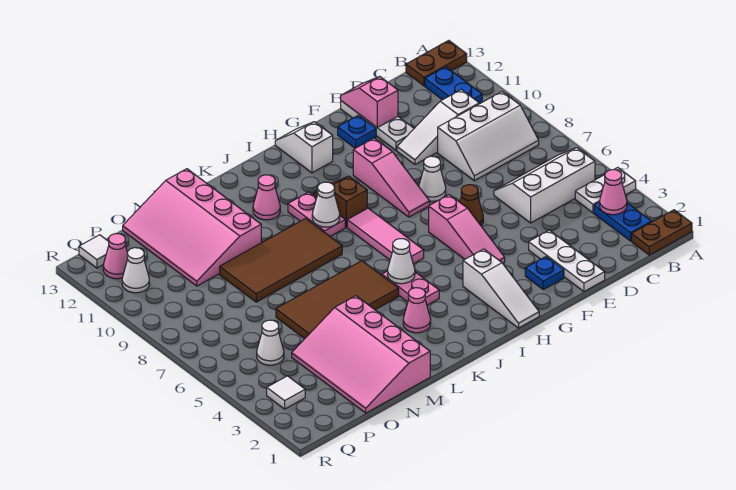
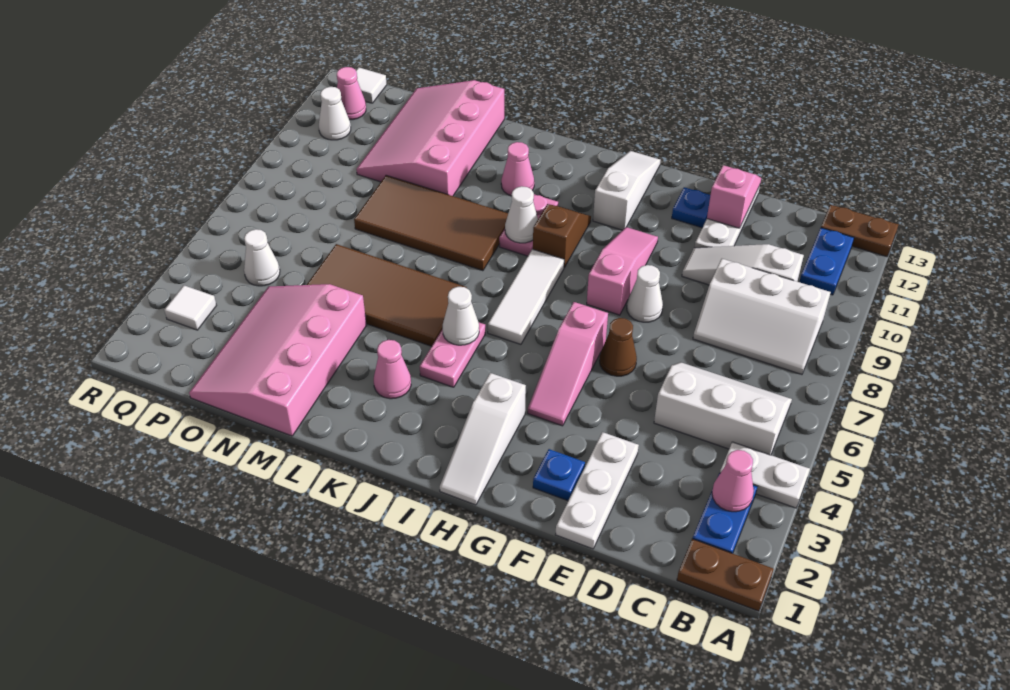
pink 1x3 slope [353,138,430,217] -> pink 1x3 slope turned to [587,227,658,315]
white 1x2 slope [275,122,333,173] -> white 1x3 slope [593,151,661,230]
pink 1x3 tile [347,208,424,264] -> white 1x3 tile [488,249,564,344]

